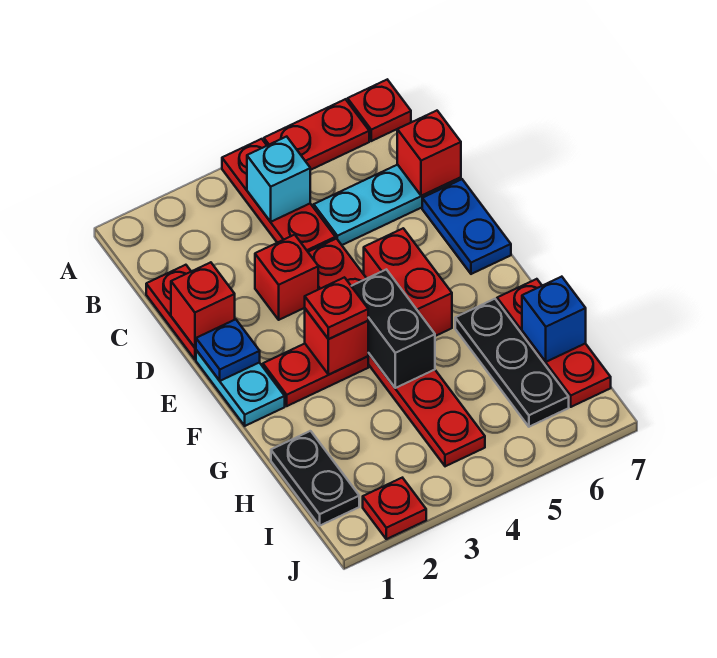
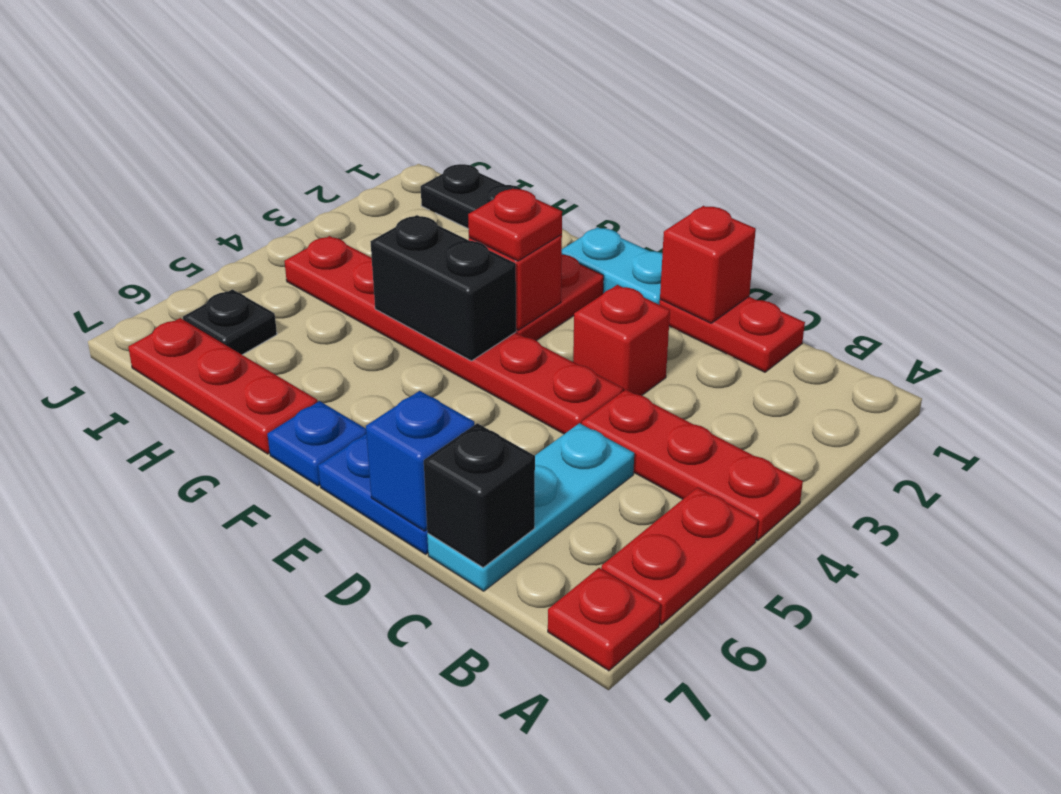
cyan 1x1 brick [247,137,310,222] -> none
red 1x1 brick [397,111,461,196] -> black 1x1 brick [424,423,535,568]
blue 1x1 plate [196,319,260,381] -> blue 1x1 plate moved to [267,401,366,486]
red 1x2 brick [364,228,452,336] -> none
black 1x3 plate [455,299,569,427] -> black 1x1 plate [183,289,277,355]
blue 1x1 brick [522,277,586,362] -> blue 1x1 brick moved to [366,391,475,531]
red 1x1 plate [363,478,426,539] -> none

